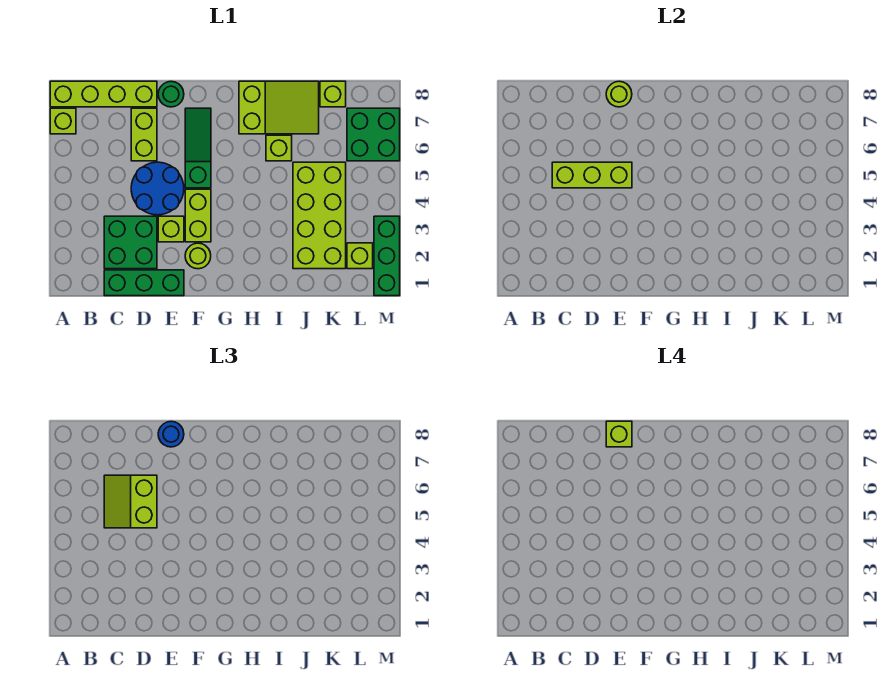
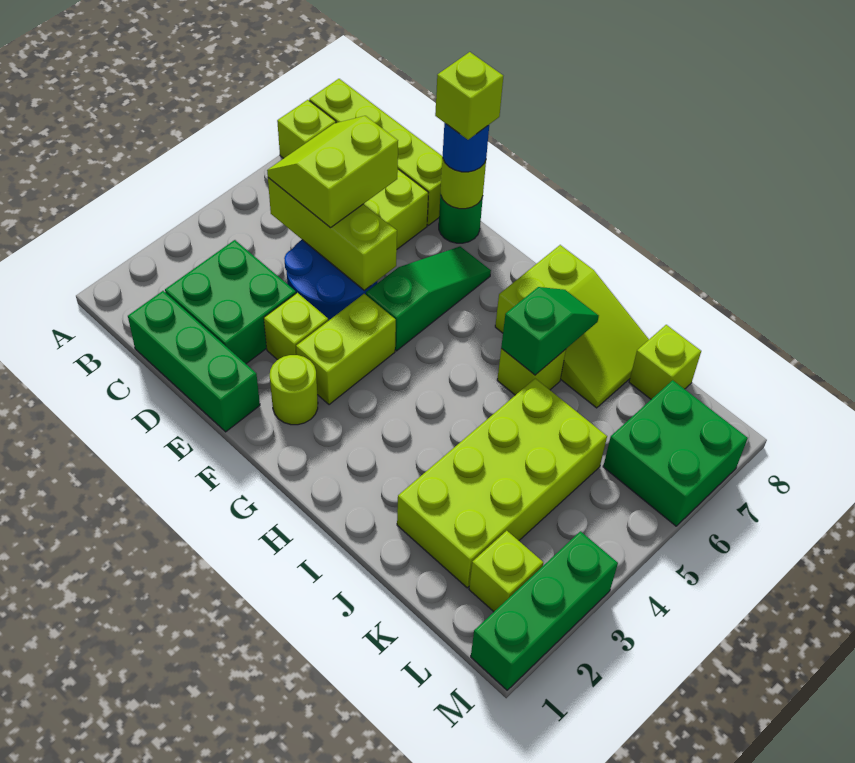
none -> green 1x2 slope [501,287,599,375]

